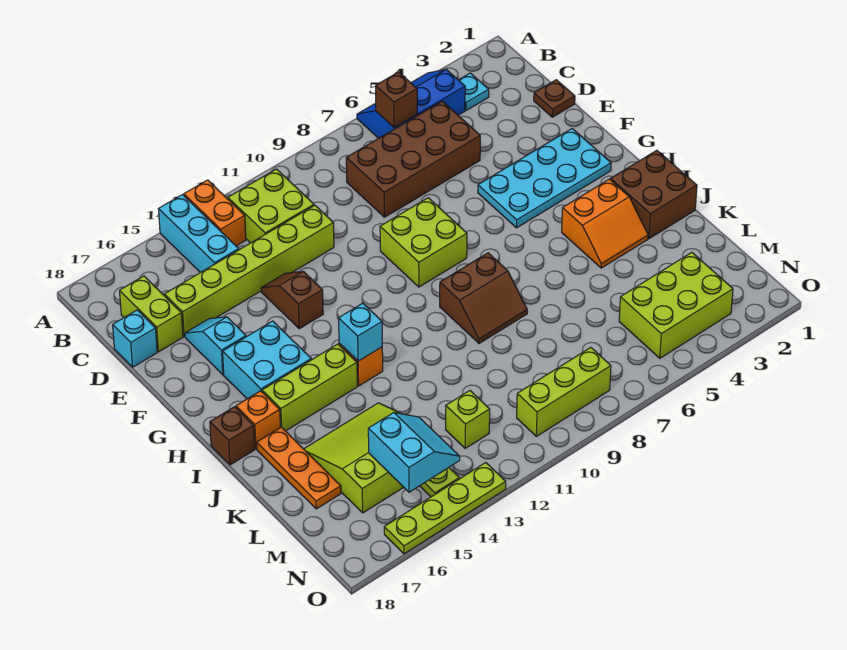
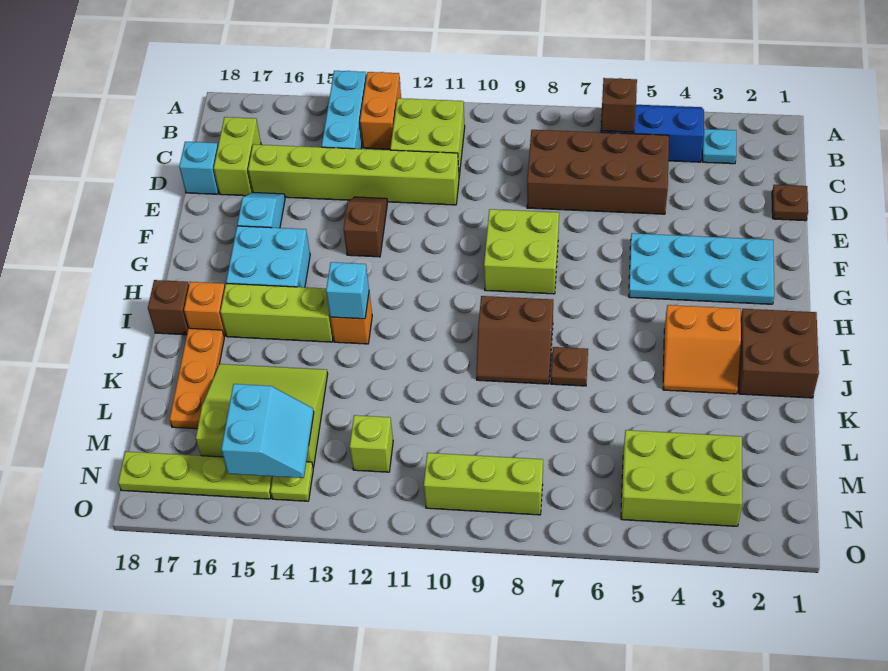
none -> brown 1x1 plate [551,347,588,386]
lime 1x4 plate [384,463,506,554] -> lime 1x4 plate moved to [118,451,273,499]

